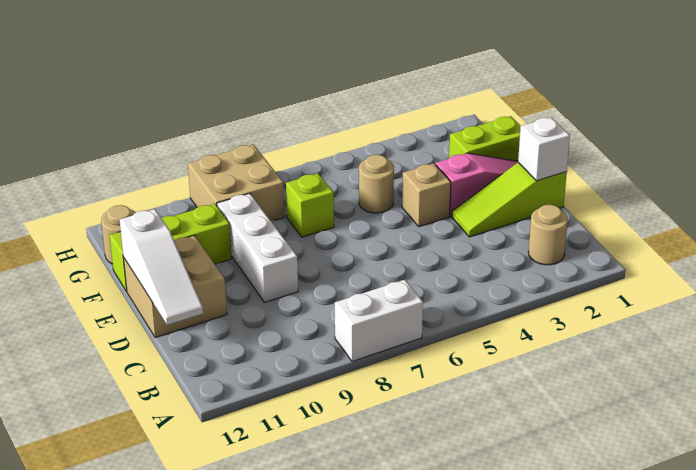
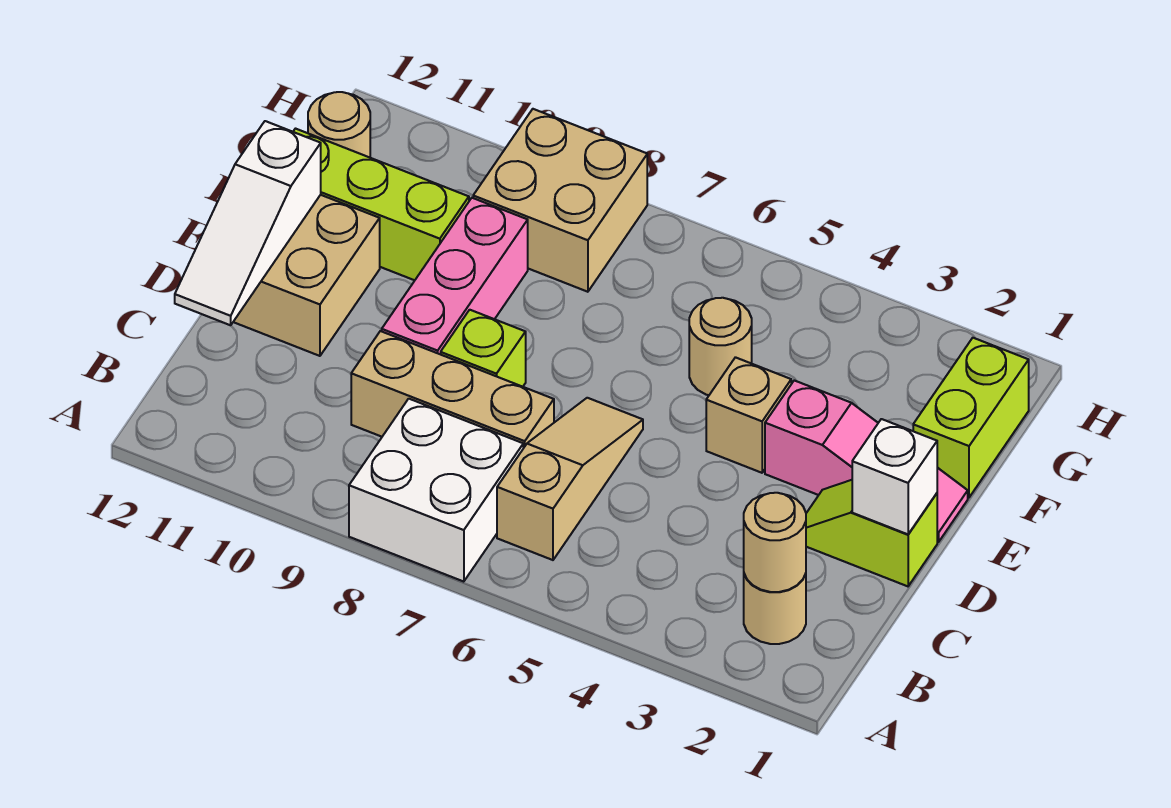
white 1x2 brick [335,280,423,361] -> white 2x2 brick [349,399,523,582]
none -> tan 1x1 round brick [744,493,806,592]
none -> tan 1x3 slope [497,398,643,560]
none -> tan 1x3 brick [351,331,554,448]
lime 1x3 slope [452,163,567,237] -> lime 1x2 slope [806,480,937,586]
white 1x3 brick [217,193,298,302] -> pink 1x3 brick [382,198,528,354]
lime 1x2 brick [449,116,521,161] -> lime 1x2 brick turned to [913,338,1029,497]
lime 1x1 brick [286,173,334,237] -> lime 1x1 brick moved to [441,310,526,387]

